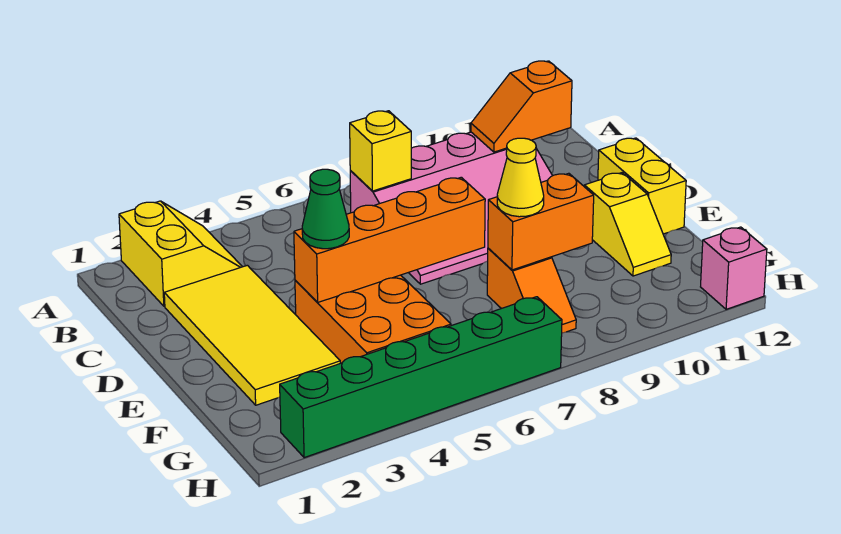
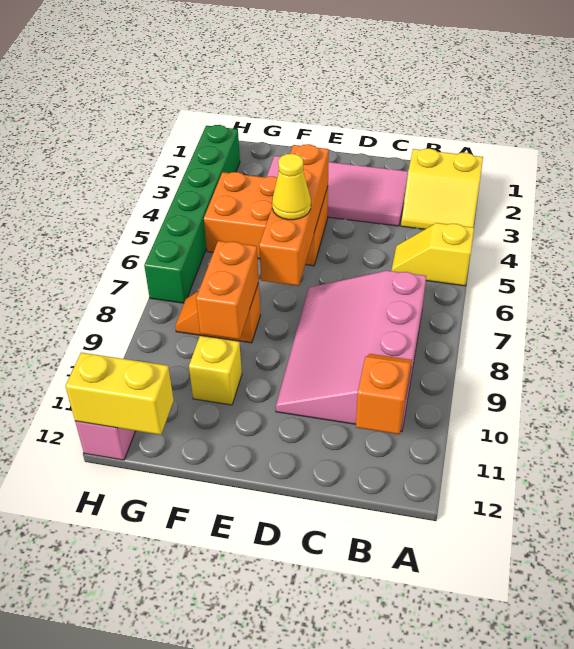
yellow 1x1 brick [350,111,411,191] -> yellow 1x1 brick moved to [189,336,242,405]
yellow 2x4 tile [164,265,340,405] -> pink 2x4 tile [267,156,408,226]
yellow 1x2 brick [598,138,686,234] -> yellow 1x2 brick moved to [65,353,174,435]
green 1x1 cone [302,169,349,249] -> none
yellow 1x2 slope [584,173,671,276] -> yellow 1x2 slope moved to [391,223,474,286]
yellow 1x1 cone [497,138,544,217] -> yellow 1x1 cone moved to [272,154,311,220]

